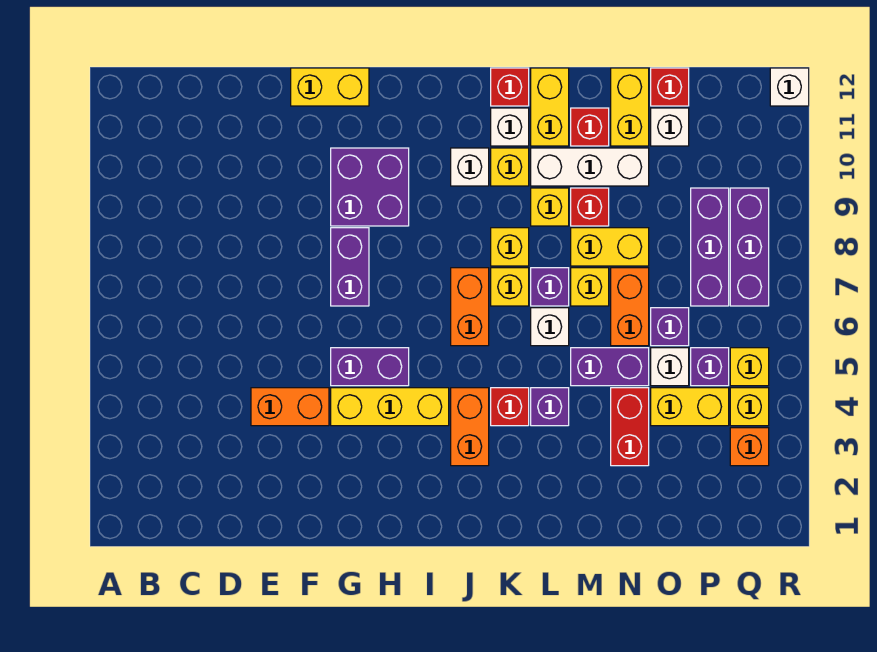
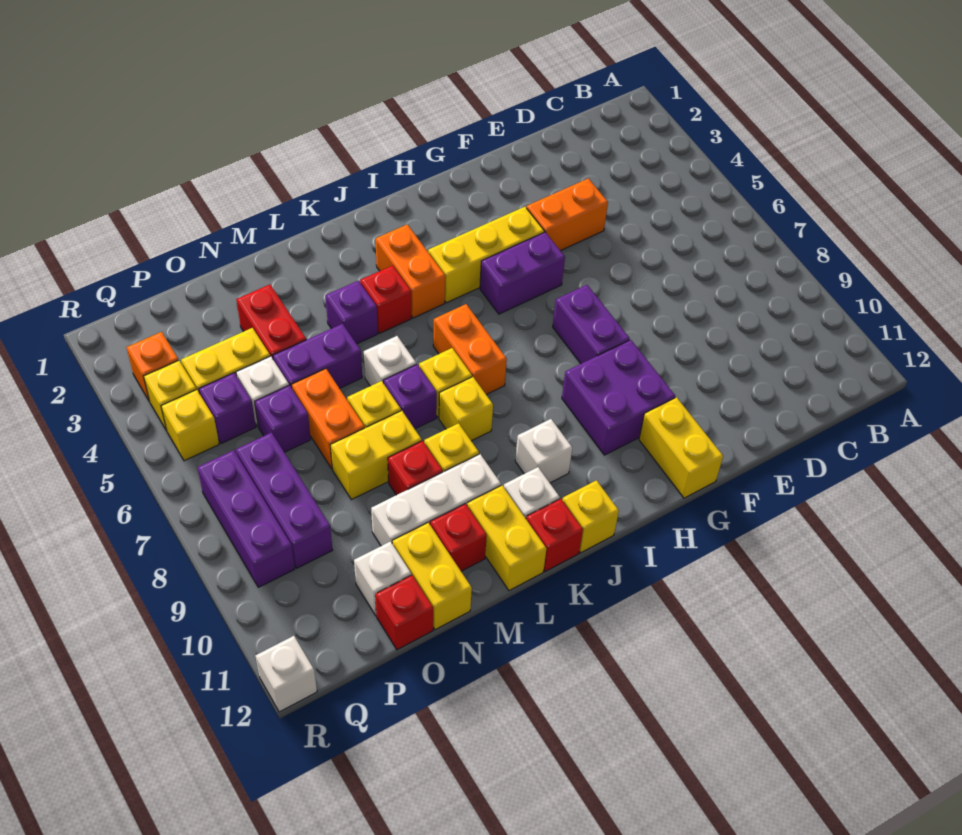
yellow 1x2 brick [291,68,369,106] -> yellow 1x2 brick turned to [639,397,723,498]
yellow 1x1 brick [491,148,529,186] -> yellow 1x1 brick moved to [562,480,619,553]

